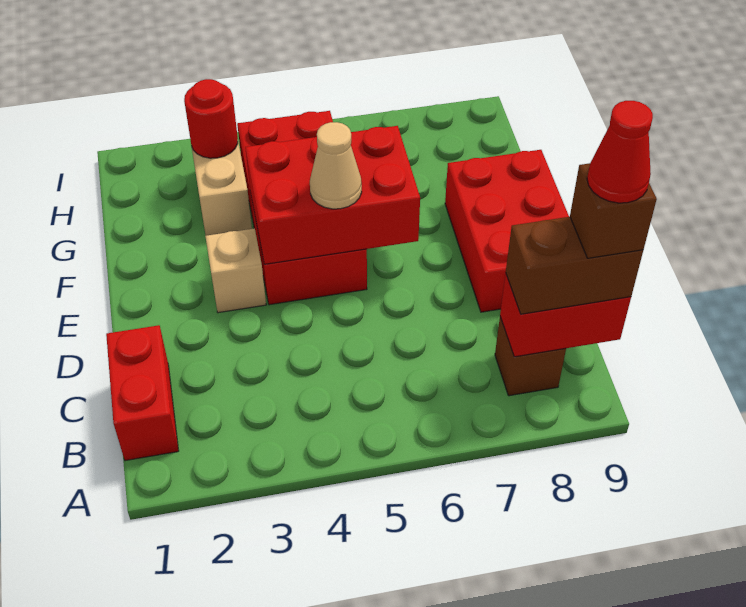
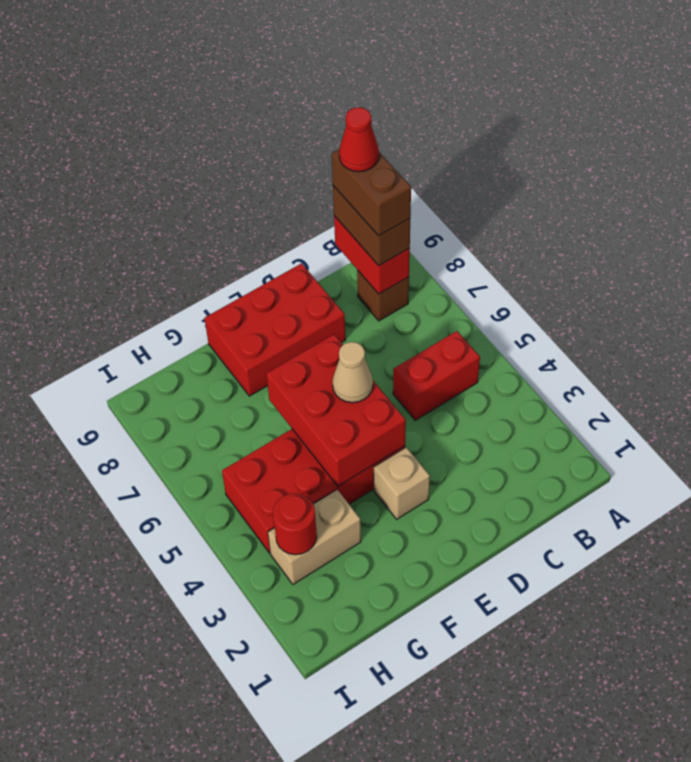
red 1x2 brick [106,325,179,461] -> red 1x2 brick moved to [393,331,480,420]
brown 1x1 brick [570,163,657,258] -> brown 1x2 brick [332,149,411,236]

